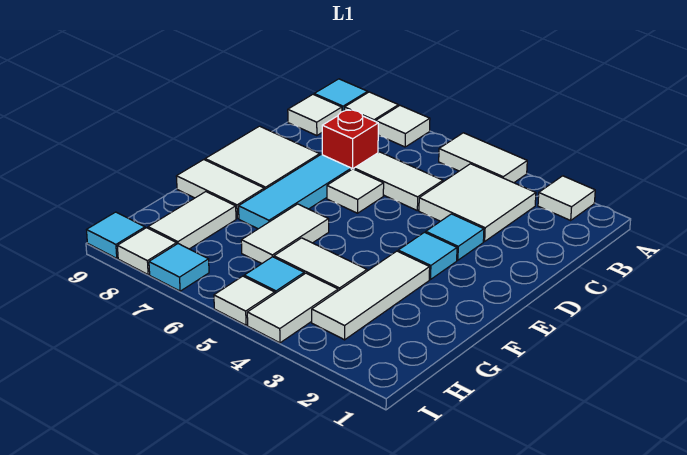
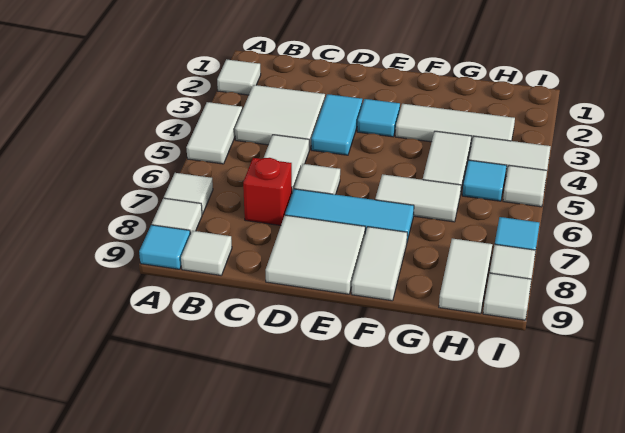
cyan 1x1 tile [426,214,484,260] -> cyan 1x2 tile [311,94,362,155]
white 1x2 tile [148,192,236,249] -> white 1x2 tile turned to [439,239,492,314]
cyan 1x1 tile [87,212,145,258] -> white 1x1 tile [483,273,531,320]

